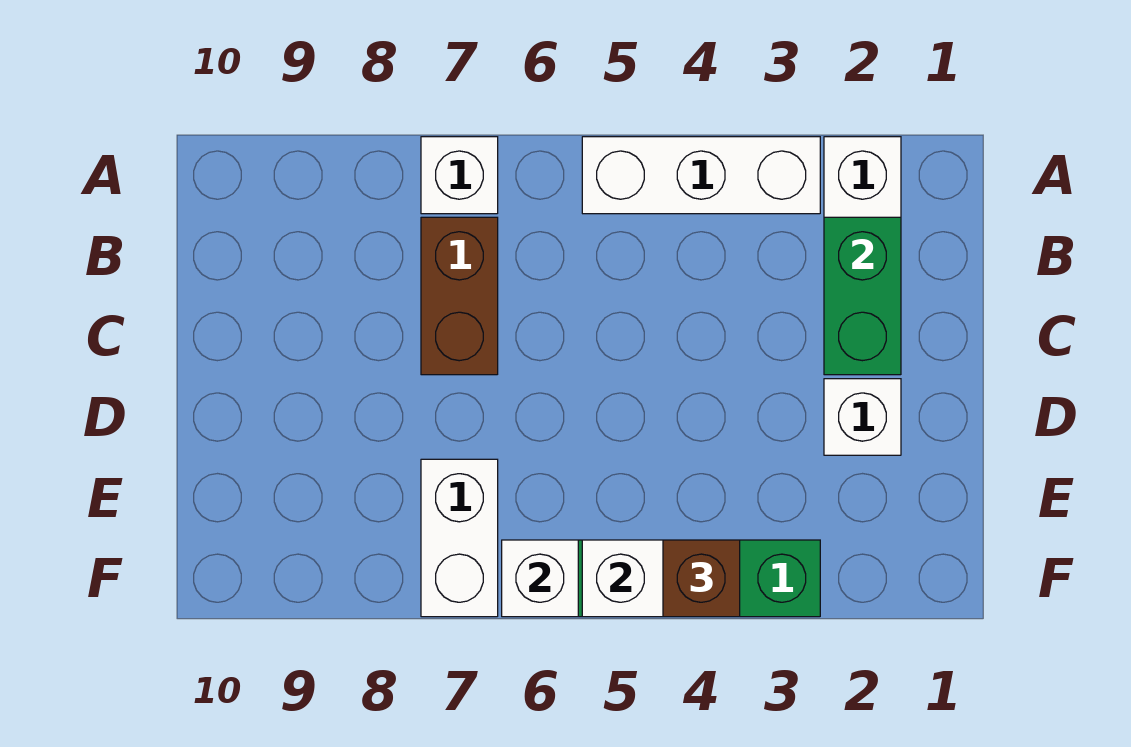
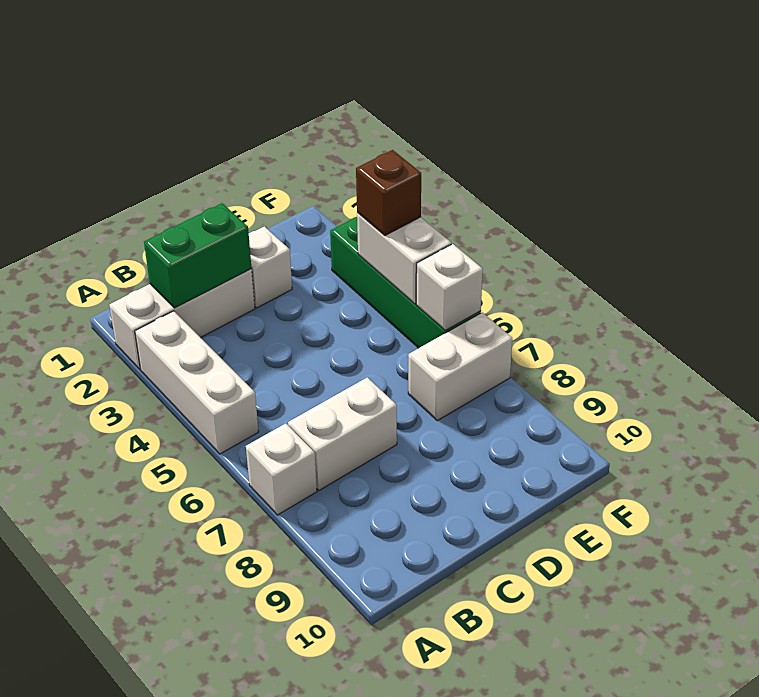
brown 1x2 brick [421,217,498,375] -> white 1x2 brick [288,377,397,490]

